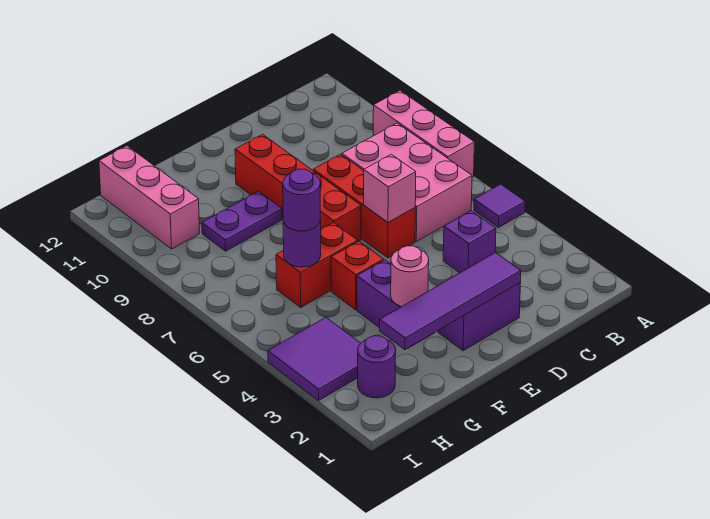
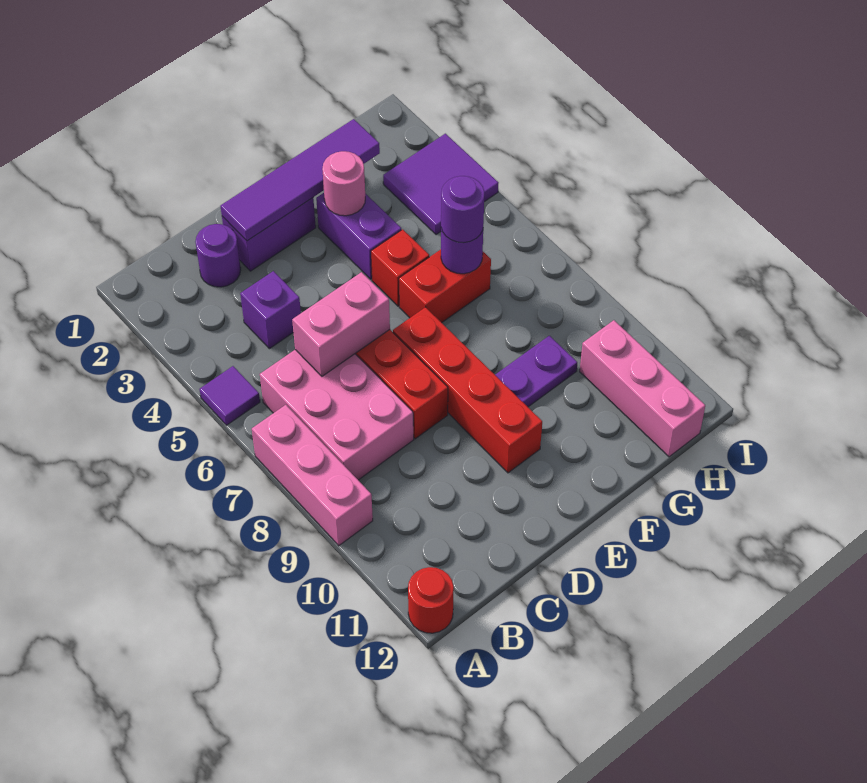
none -> red 1x1 round brick [408,567,454,633]
pink 1x1 brick [364,154,416,222] -> pink 1x2 brick [292,272,390,376]
purple 1x1 round brick [358,336,396,398] -> purple 1x1 round brick moved to [195,224,241,287]

